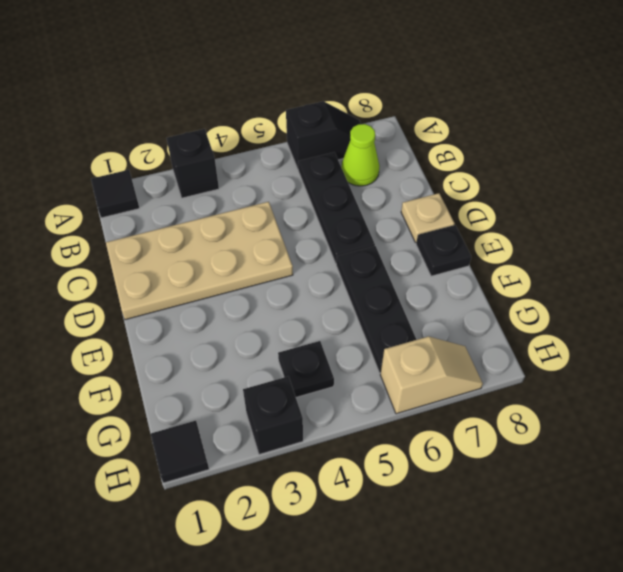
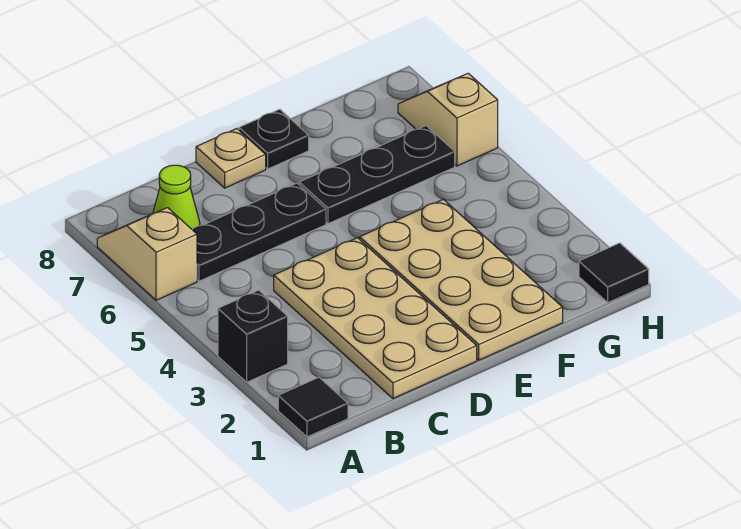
black 1x2 slope [286,101,361,169] -> tan 1x2 slope [97,208,197,300]
none -> tan 2x4 plate [360,199,563,360]
black 1x1 plate [278,341,334,397] -> none
black 1x1 brick [243,377,303,454] -> none

